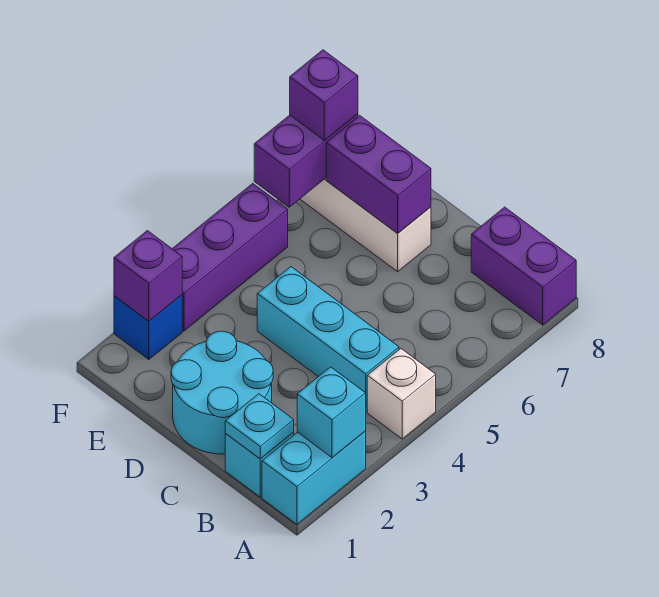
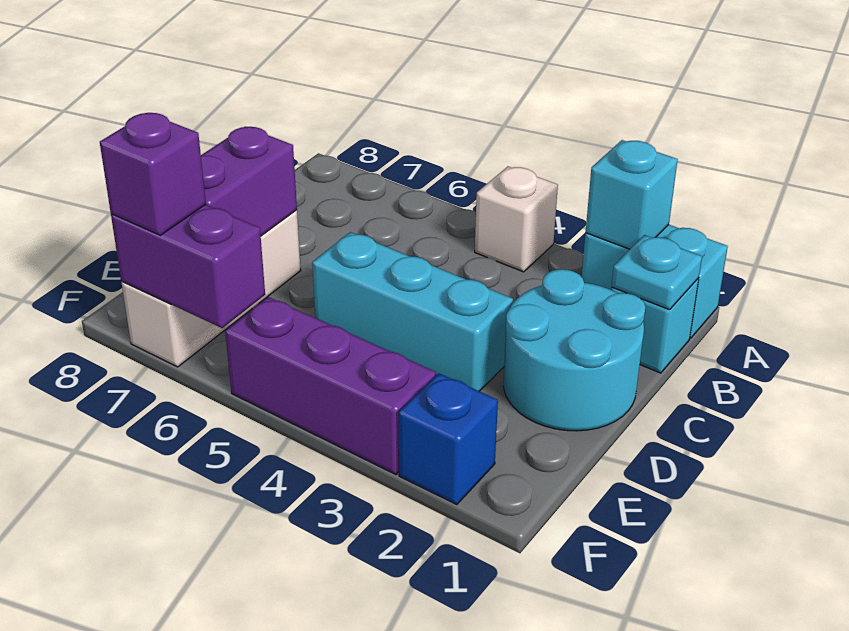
purple 1x2 brick [471,207,576,325] -> none
cyan 1x3 brick [257,267,399,411] -> cyan 1x3 brick turned to [312,232,513,391]
purple 1x1 brick [114,231,182,321] -> none

